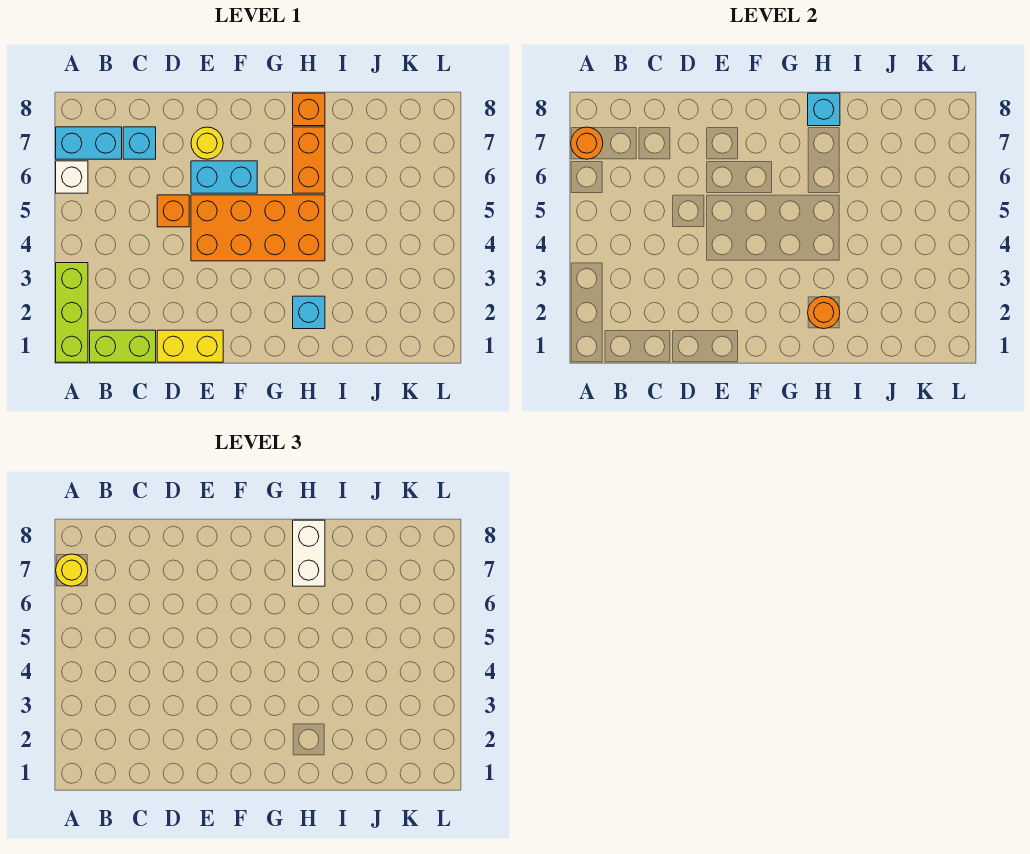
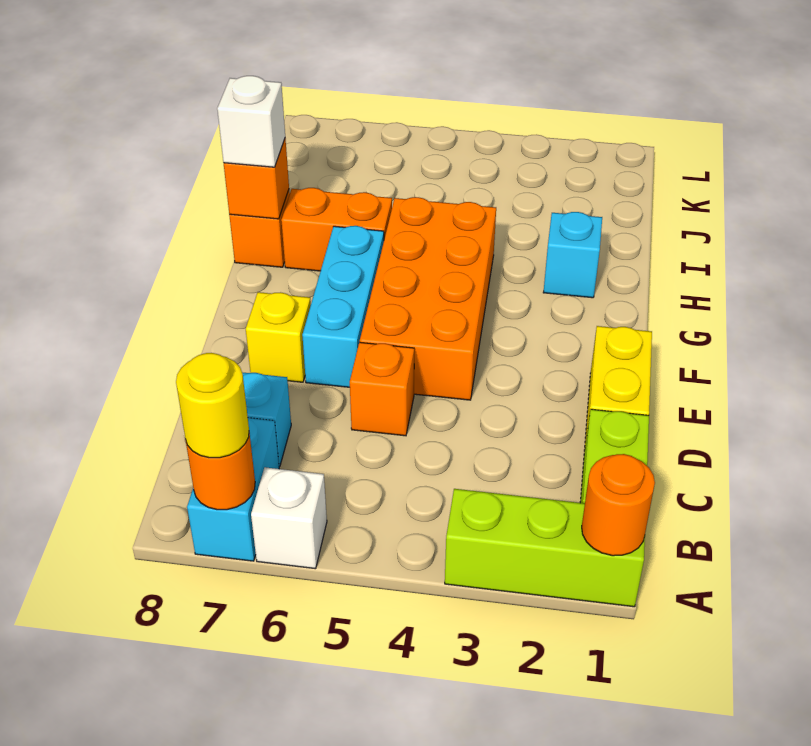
cyan 1x2 brick [191,161,257,193] -> cyan 1x3 brick [302,226,384,387]
yellow 1x1 round brick [191,127,223,159] -> yellow 1x1 brick [246,292,311,382]
orange 1x1 round brick [808,296,840,329] -> orange 1x1 round brick moved to [582,454,655,556]
white 1x2 brick [293,520,325,586] -> white 1x1 brick [217,76,285,167]
cyan 1x1 brick [808,93,840,126] -> orange 1x1 brick [224,138,289,219]

